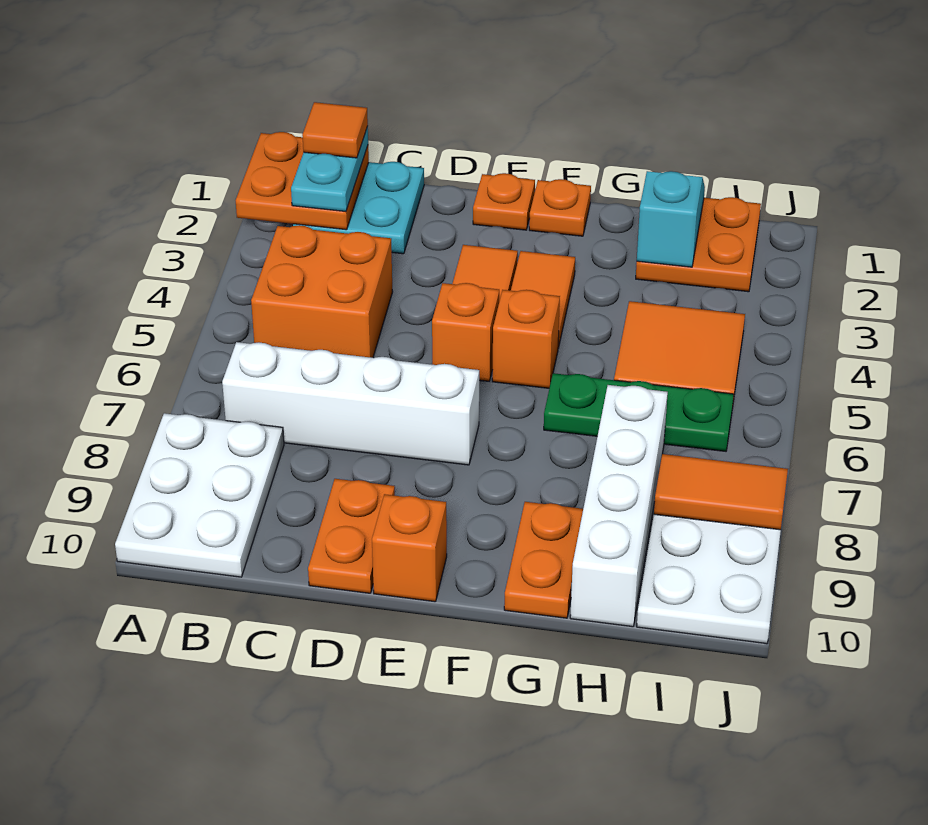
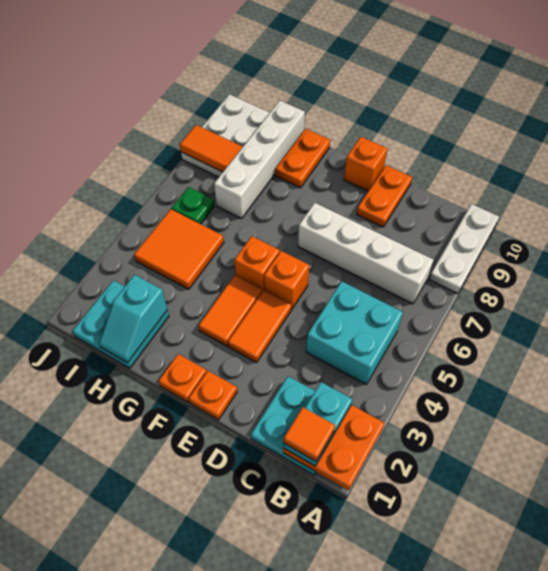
white 2x3 plate [115,413,284,577] -> white 1x3 plate [429,204,499,294]
orange 2x2 brick [251,225,393,358] -> cyan 2x2 brick [306,281,403,384]
green 1x3 plate [544,373,734,451] -> green 1x1 plate [172,187,214,224]
orange 2x2 plate [636,197,761,292] -> cyan 2x2 plate [73,280,169,368]

